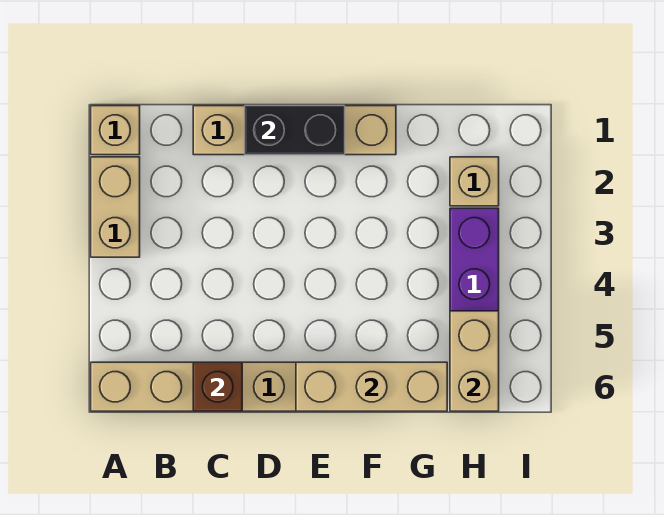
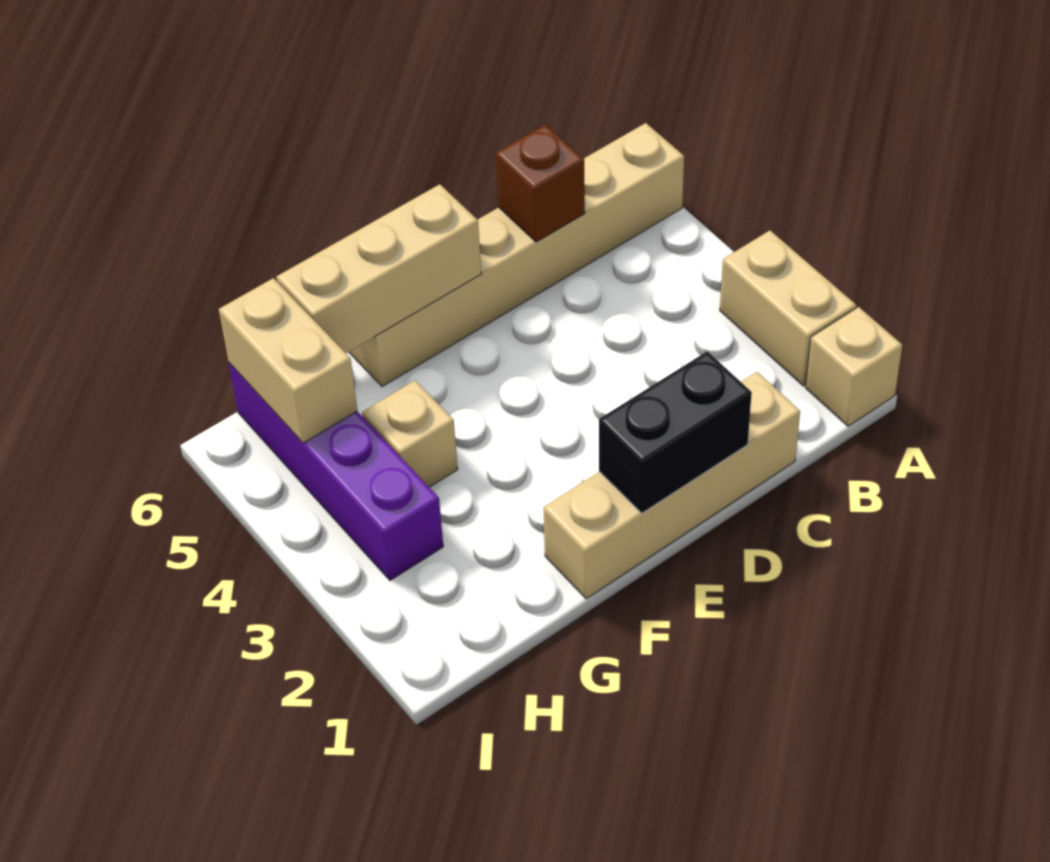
tan 1x1 brick [450,157,499,206] -> tan 1x1 brick moved to [362,380,458,487]

